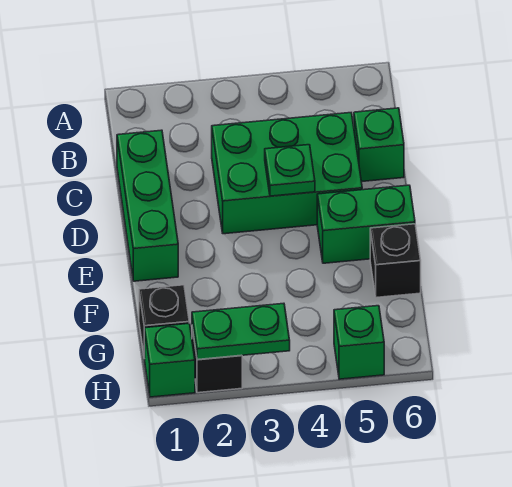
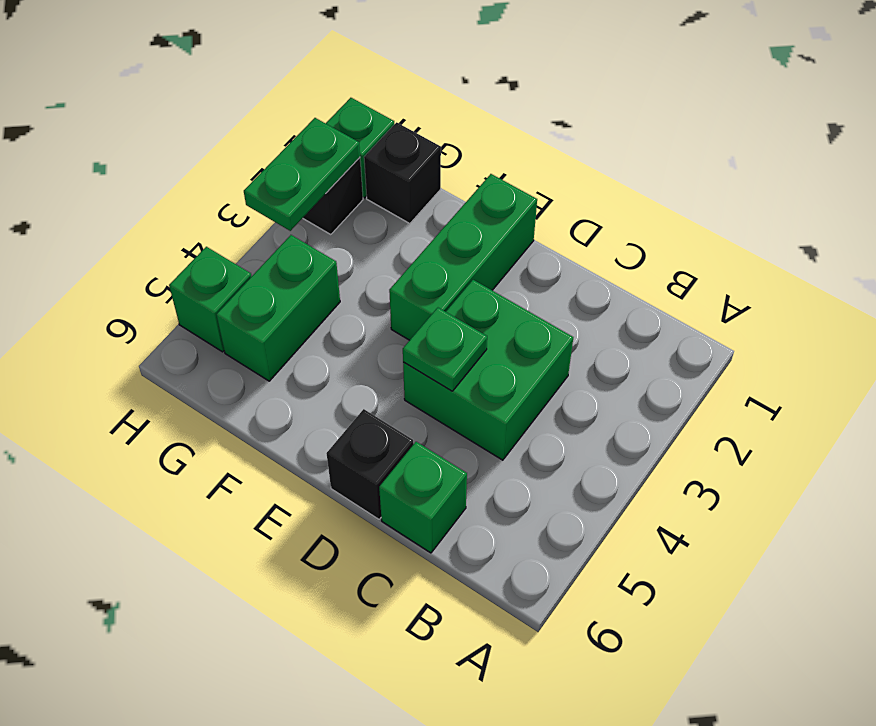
green 1x3 brick [117,130,178,281] -> green 1x3 brick turned to [389,174,537,340]
green 2x3 brick [212,113,362,234] -> green 2x2 brick [403,280,573,460]
green 1x2 brick [317,185,415,263] -> green 1x2 brick moved to [216,235,340,381]
black 1x1 brick [370,224,421,298] -> black 1x1 brick moved to [326,409,414,519]

